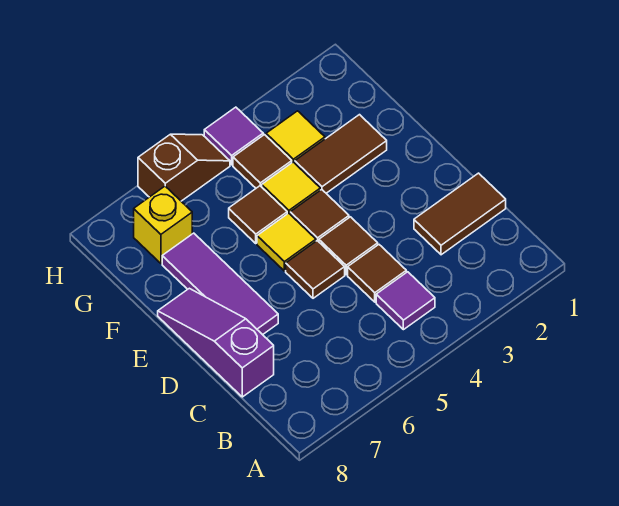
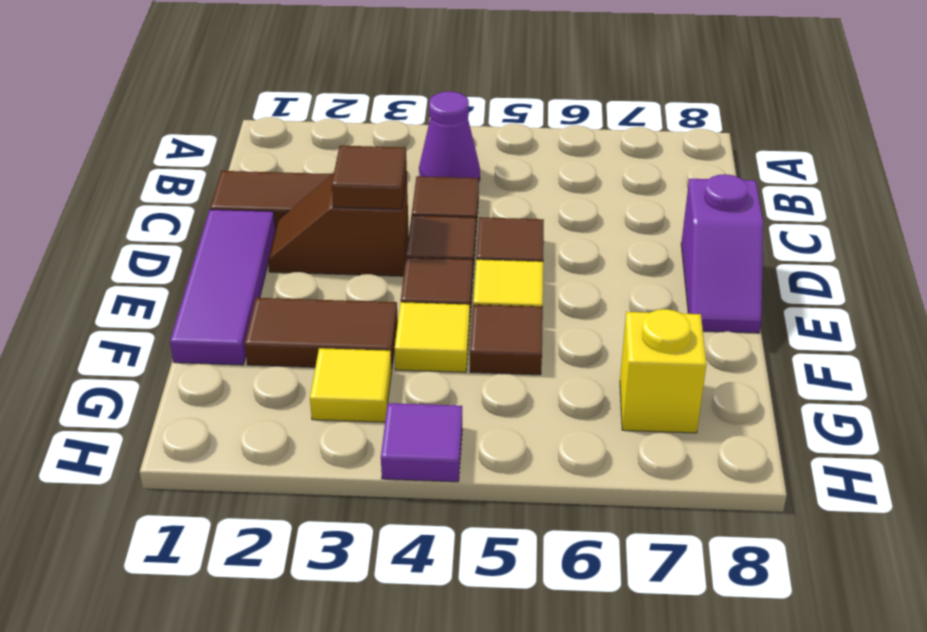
purple 1x1 tile [376,272,435,330] -> purple 1x1 cone [419,91,480,180]
purple 1x3 slope [158,288,274,397] -> purple 1x2 slope [681,174,763,333]
purple 1x3 tile [162,233,278,335] -> purple 1x3 tile moved to [170,210,275,365]
brown 1x1 tile [233,135,292,188] -> brown 1x1 tile moved to [332,146,407,209]
brown 1x2 slope [138,134,230,201] -> brown 1x2 slope moved to [268,172,409,276]

